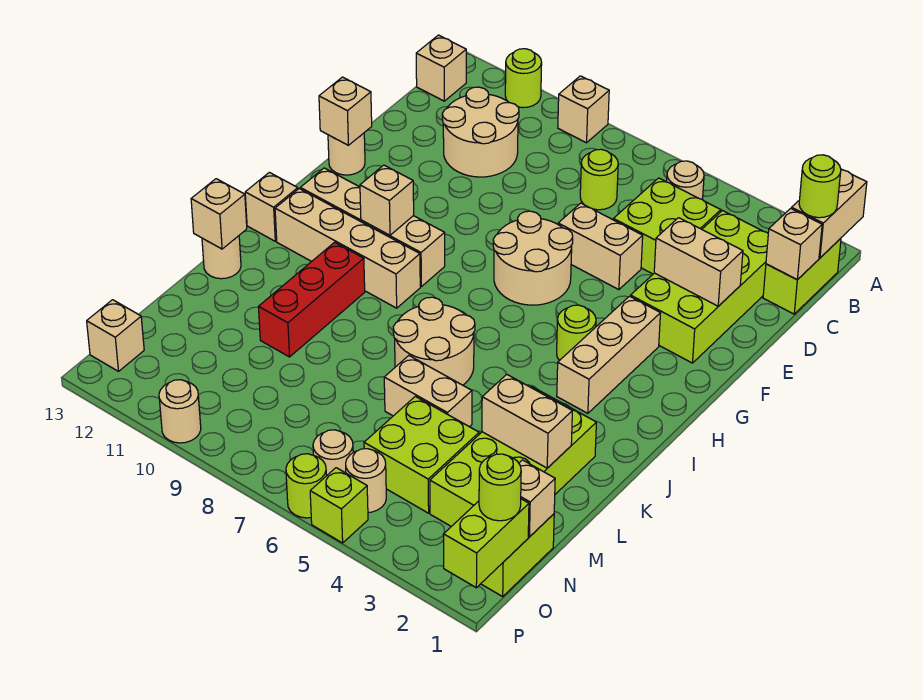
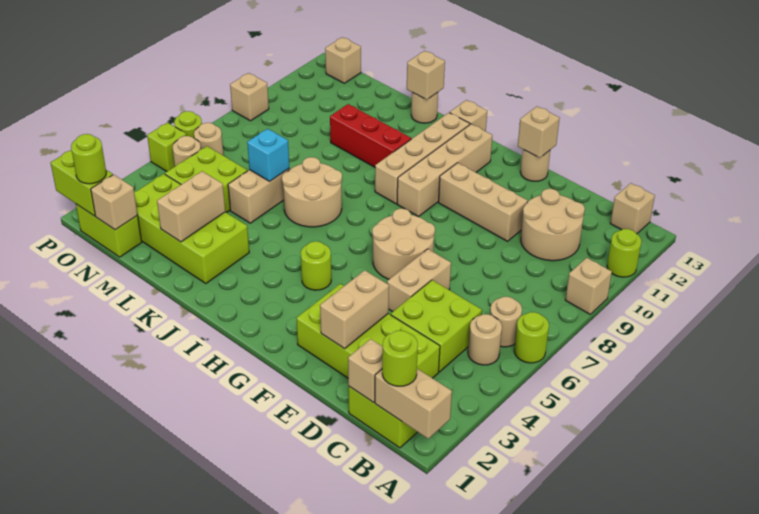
lime 1x1 round brick [580,149,618,210] -> lime 1x1 round brick moved to [514,312,549,363]
tan 1x3 brick [557,296,660,413] -> tan 1x3 brick moved to [439,163,528,241]
tan 1x1 brick [360,165,414,235] -> tan 1x1 brick moved to [230,73,269,121]
none -> cyan 1x1 brick [247,129,289,181]
tan 1x1 round brick [159,380,201,443] -> tan 1x1 round brick moved to [490,297,522,347]

